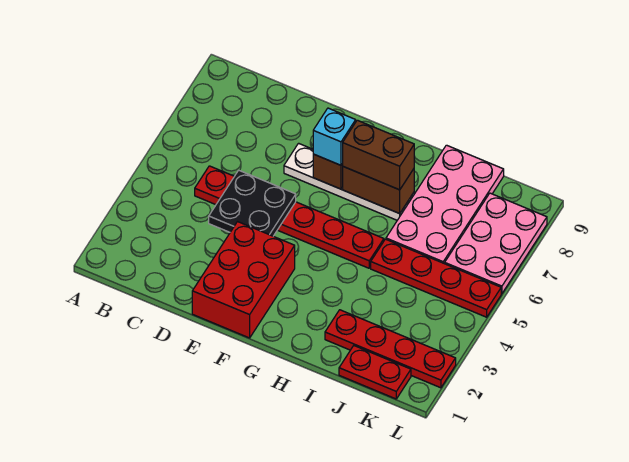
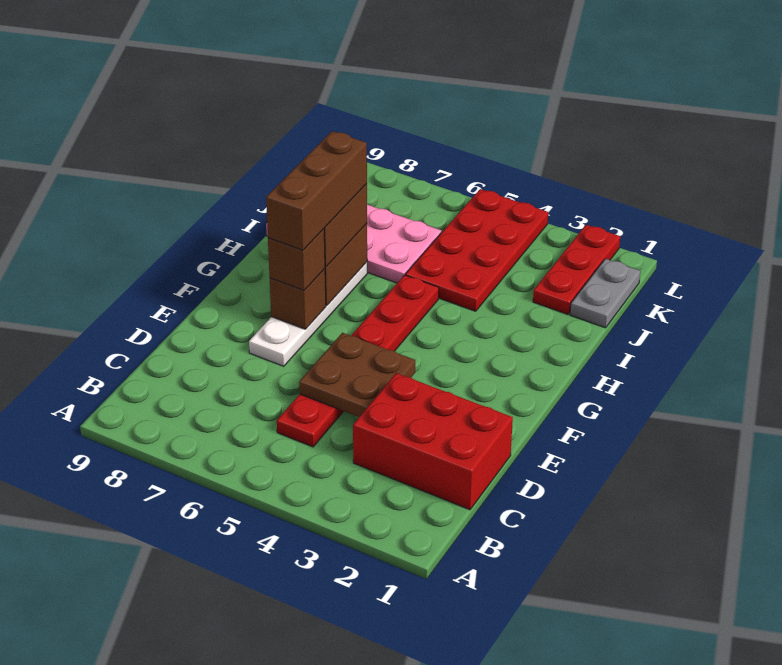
black 2x2 plate [209,170,296,236] -> brown 2x2 plate [299,333,415,417]
red 2x3 brick [192,222,295,338] -> red 2x3 brick moved to [353,373,513,510]
cyan 1x1 brick [313,108,356,165] -> brown 1x1 brick [268,229,325,290]
none -> brown 1x3 brick [266,131,367,250]
red 1x4 plate [325,310,456,388] -> red 1x3 plate [533,225,620,314]
red 1x4 plate [371,239,501,317] -> red 2x4 plate [405,189,548,311]
red 1x2 plate [339,346,411,399] -> grey 1x2 plate [570,259,640,328]
pink 2x3 plate [445,193,547,294] -> none

